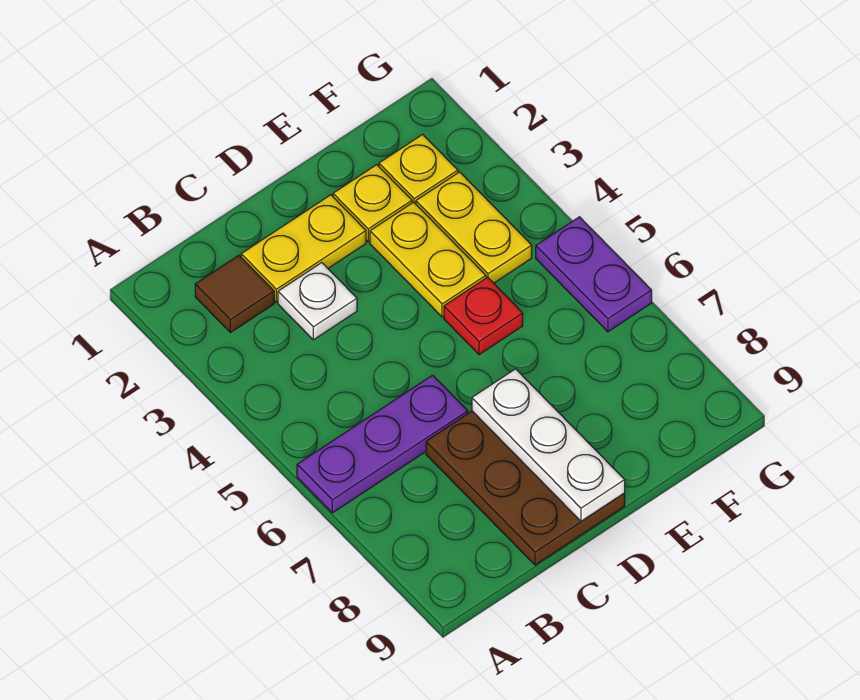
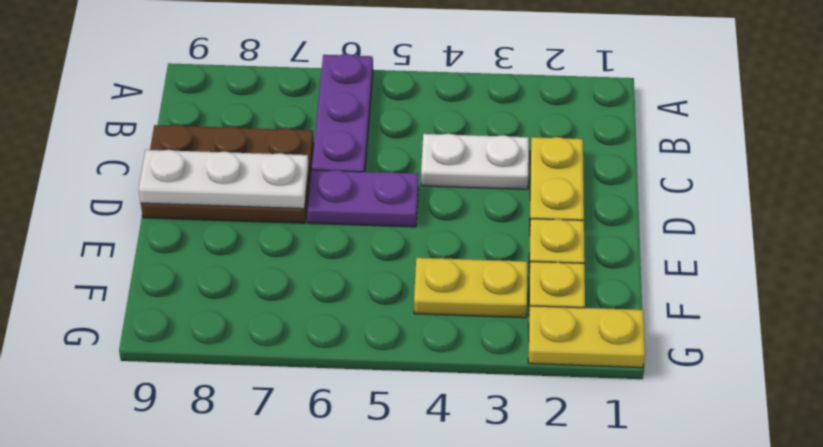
brown 1x1 tile [195,255,274,333] -> none
white 1x1 plate [278,263,357,340] -> white 1x2 plate [421,134,529,189]
yellow 1x2 plate [370,202,486,317] -> yellow 1x2 plate moved to [528,306,645,368]
red 1x1 plate [444,277,523,355] -> none
purple 1x2 plate [536,217,652,332] -> purple 1x2 plate moved to [307,170,418,227]

